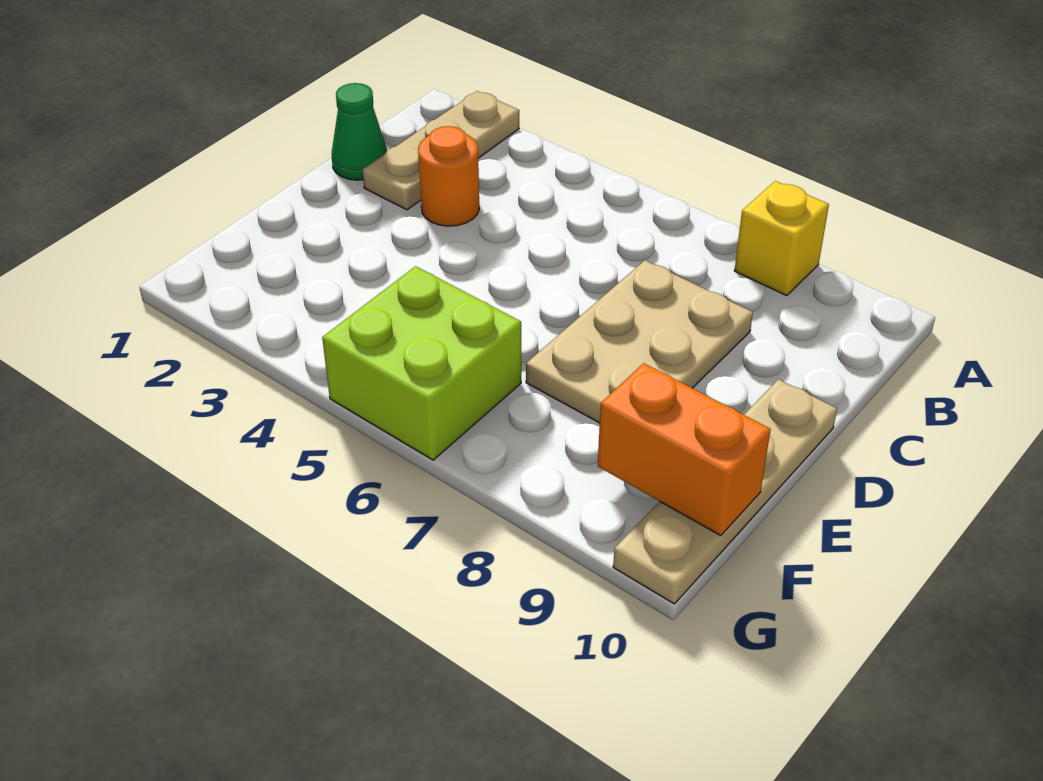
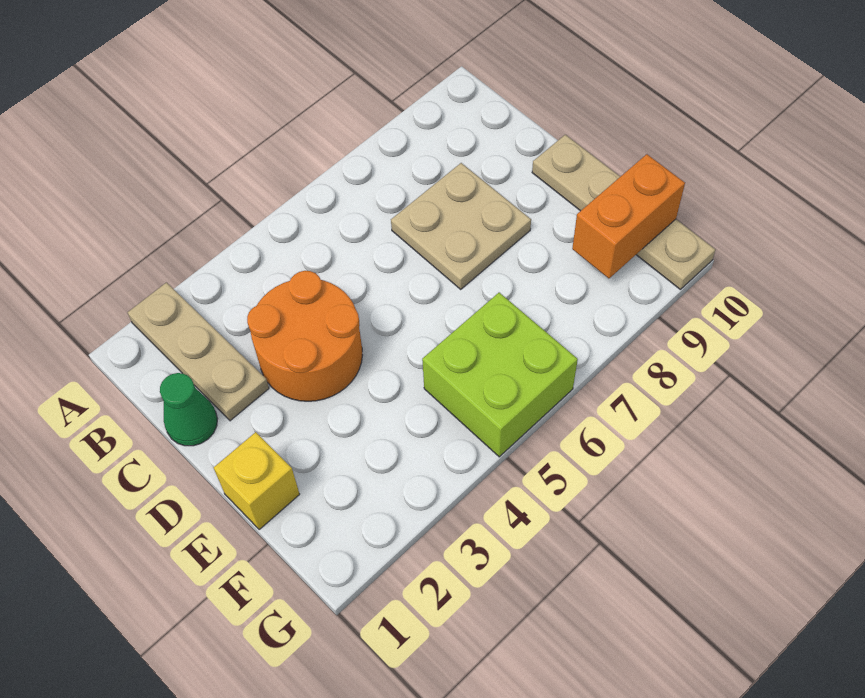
yellow 1x1 brick [735,181,829,296] -> yellow 1x1 brick moved to [214,432,300,530]
orange 1x1 round brick [418,126,479,226] -> orange 2x2 round brick [247,271,362,401]
tan 2x3 plate [526,260,753,423] -> tan 2x2 plate [391,163,531,289]

